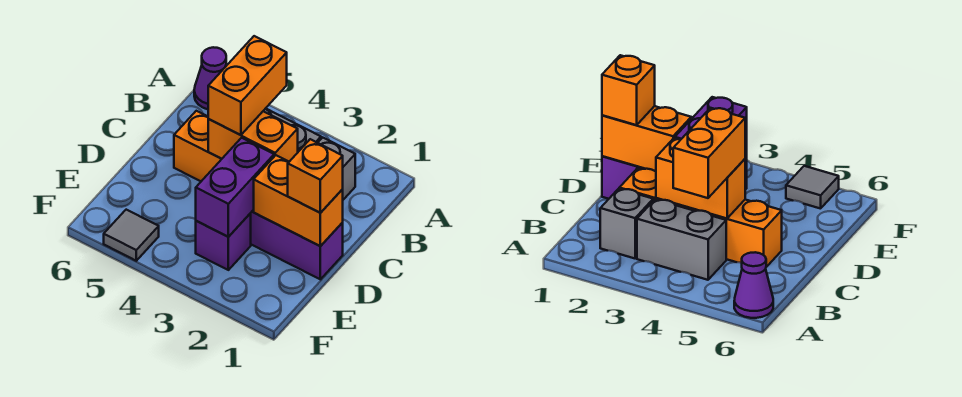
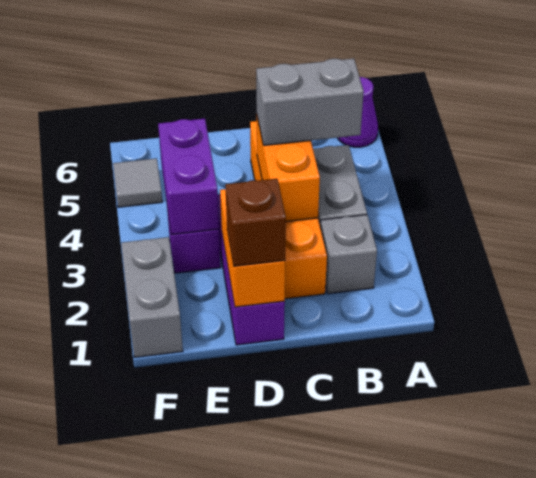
orange 1x2 brick [208,36,287,135] -> grey 1x2 brick [256,59,364,145]
orange 1x1 brick [288,139,343,213] -> brown 1x1 brick [225,179,286,266]
purple 1x2 brick [196,138,274,237] -> purple 1x2 brick turned to [158,119,219,235]
none -> grey 1x2 brick [121,237,183,357]

